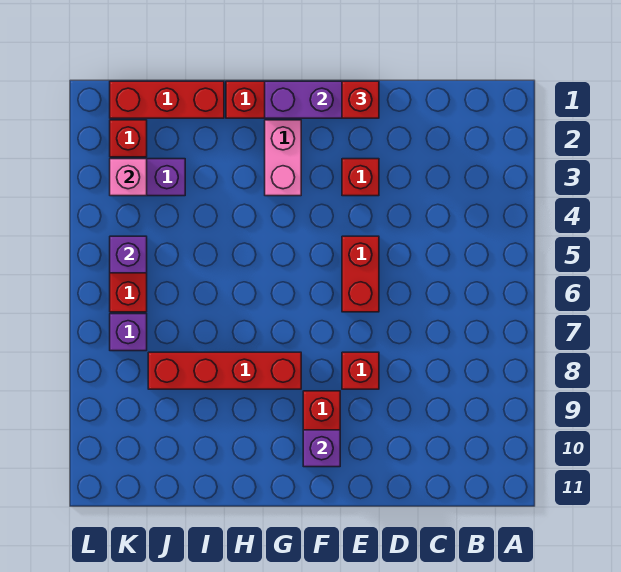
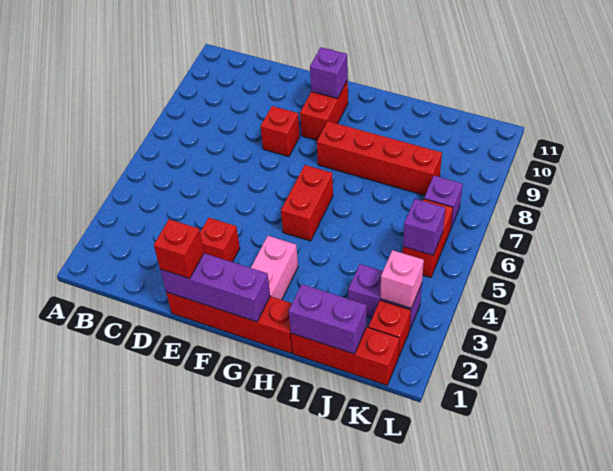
red 1x2 brick [342,236,379,312] -> red 1x2 brick moved to [281,165,333,241]
none -> purple 1x2 brick [289,284,367,354]

